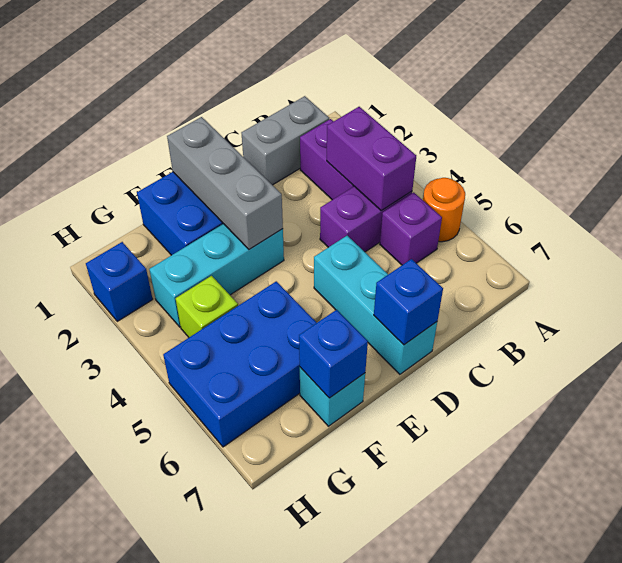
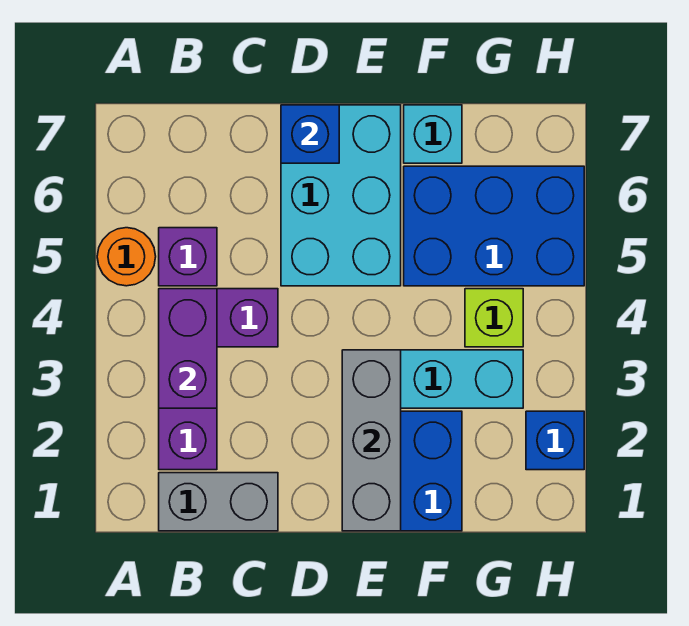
cyan 1x3 brick [314,236,437,374] -> cyan 2x3 brick [281,105,401,286]
blue 1x1 brick [299,310,368,398] -> none

